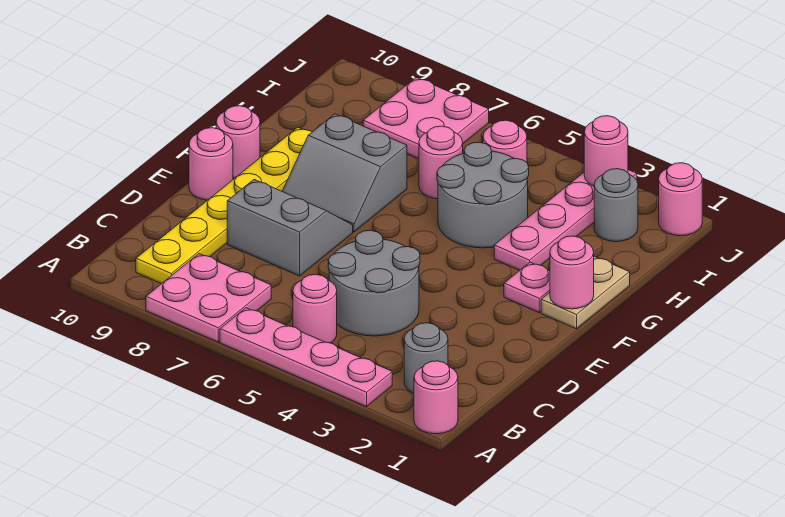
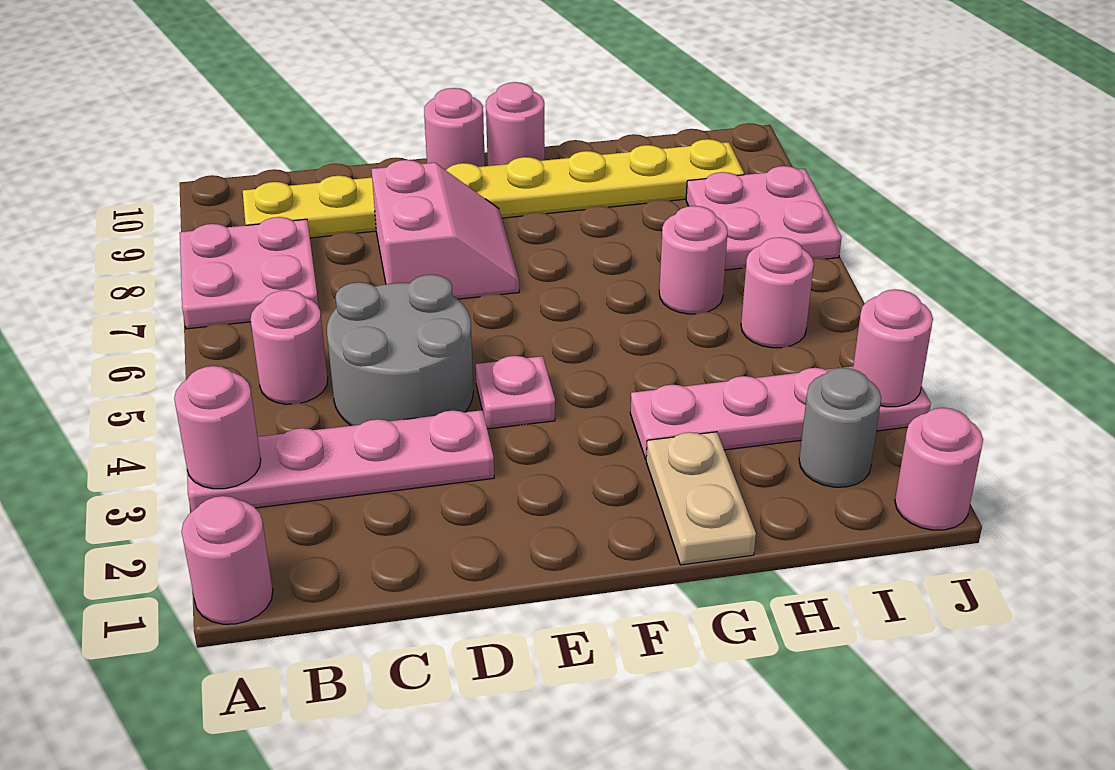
pink 1x4 plate [220,308,392,407] -> pink 1x4 plate turned to [187,410,494,512]
grey 1x1 round brick [404,323,448,393] -> none
yellow 1x6 plate [136,127,312,284] -> yellow 1x8 plate [243,139,744,238]
grey 2x2 slope [227,180,353,276] -> pink 2x2 slope [371,160,519,299]
tan 1x2 plate [541,256,630,329] -> tan 1x2 plate turned to [646,432,756,565]
pink 1x1 round brick [550,236,594,309] -> pink 1x1 round brick moved to [174,366,261,489]
pink 1x1 plate [504,262,550,312] -> pink 1x1 plate moved to [476,356,555,429]
grey 2x2 slope [282,114,407,232] -> none
grey 2x2 round brick [437,142,529,248] -> none

